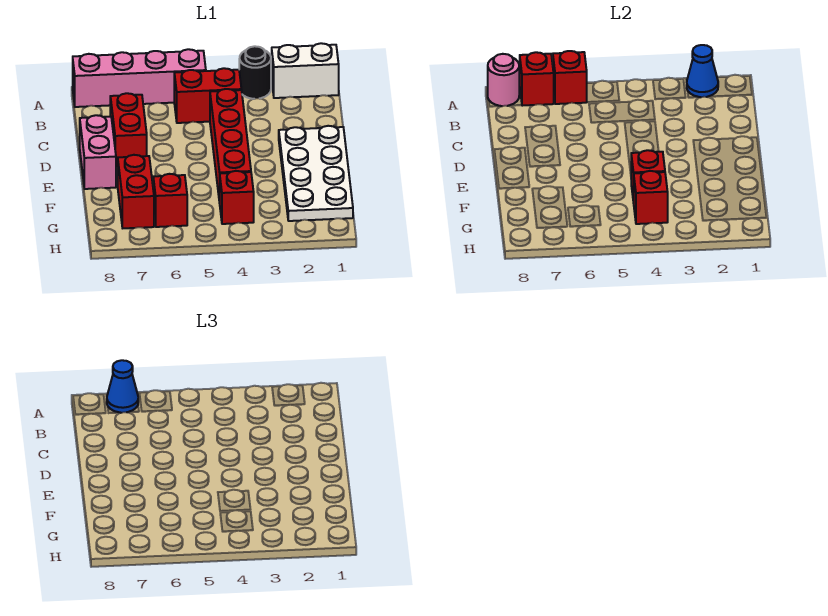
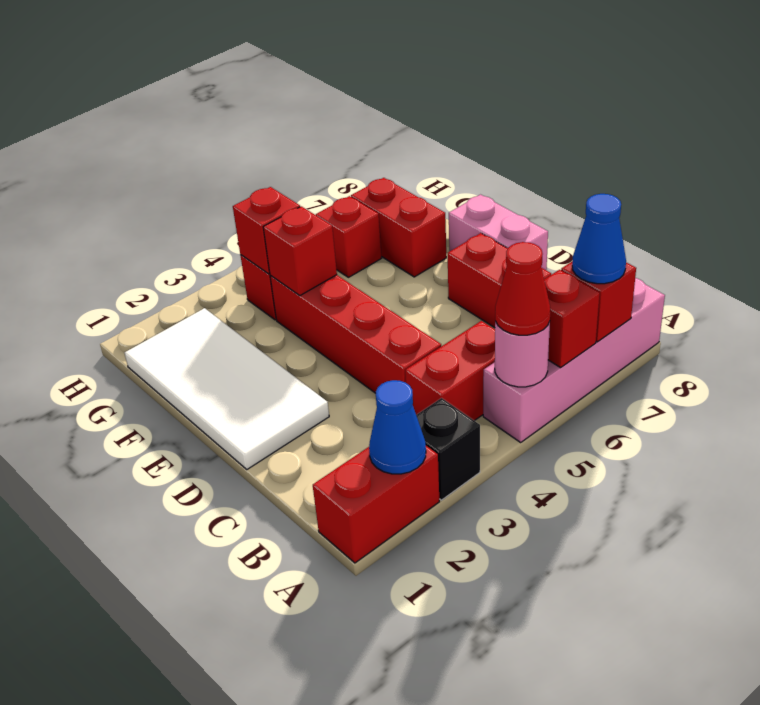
white 1x2 brick [272,43,339,98] -> red 1x2 brick [313,446,439,563]
black 1x1 round brick [239,46,271,99] -> black 1x1 brick [416,398,480,500]
none -> red 1x1 cone [495,242,550,335]
pink 1x1 round brick [488,54,519,106] -> pink 1x1 round brick moved to [495,321,550,387]
white 2x4 plate [279,126,353,221] -> white 2x4 tile [124,308,329,469]

